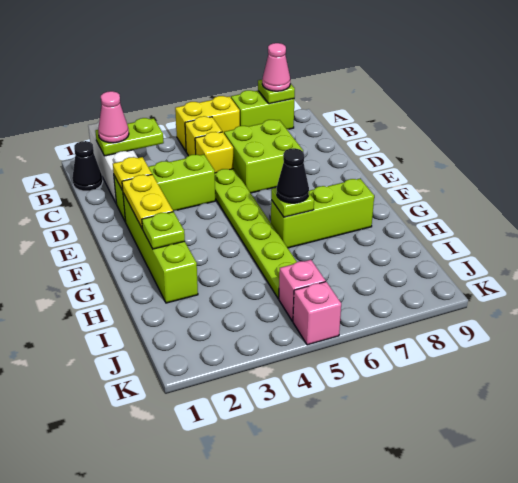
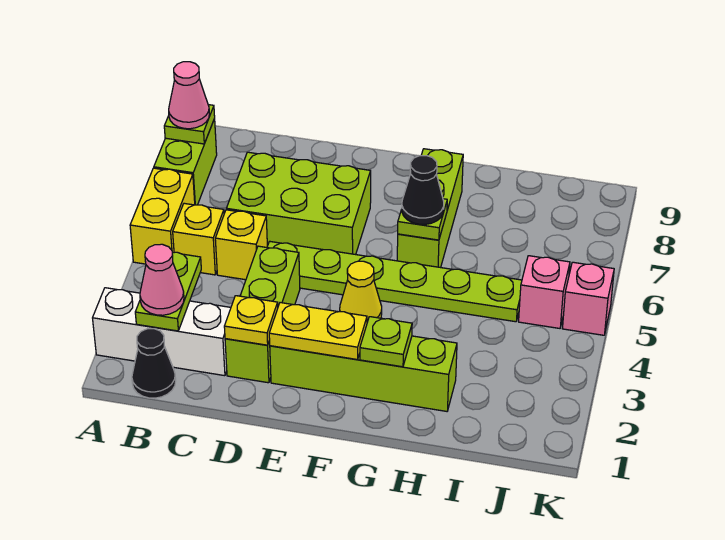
lime 2x2 brick [224,120,303,193] -> lime 2x3 brick [226,152,371,255]
none -> yellow 1x1 cone [340,261,382,322]

